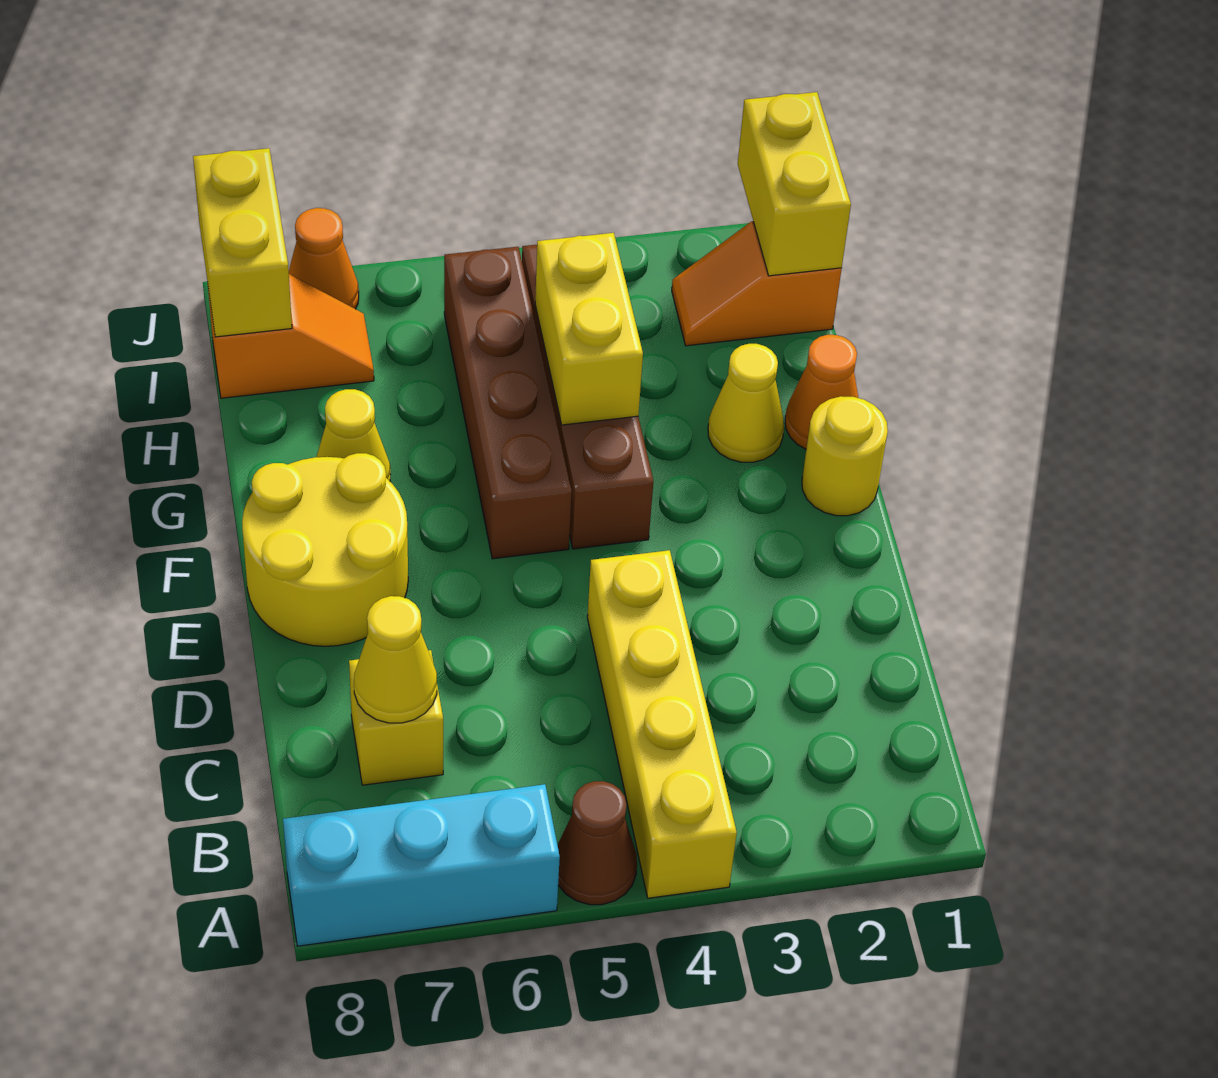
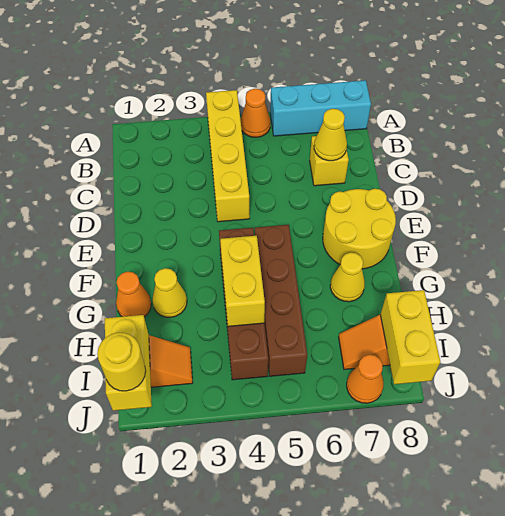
brown 1x1 cone [558,781,637,905] -> orange 1x1 cone [241,89,270,137]
yellow 1x1 round brick [802,396,888,516] -> yellow 1x1 round brick moved to [97,333,146,391]

